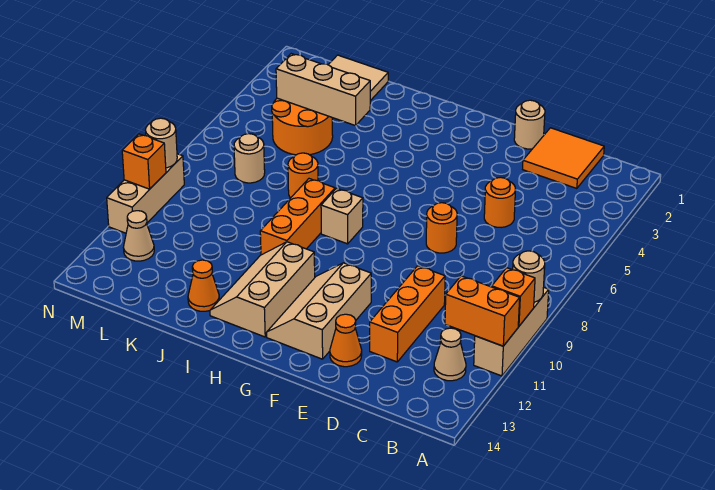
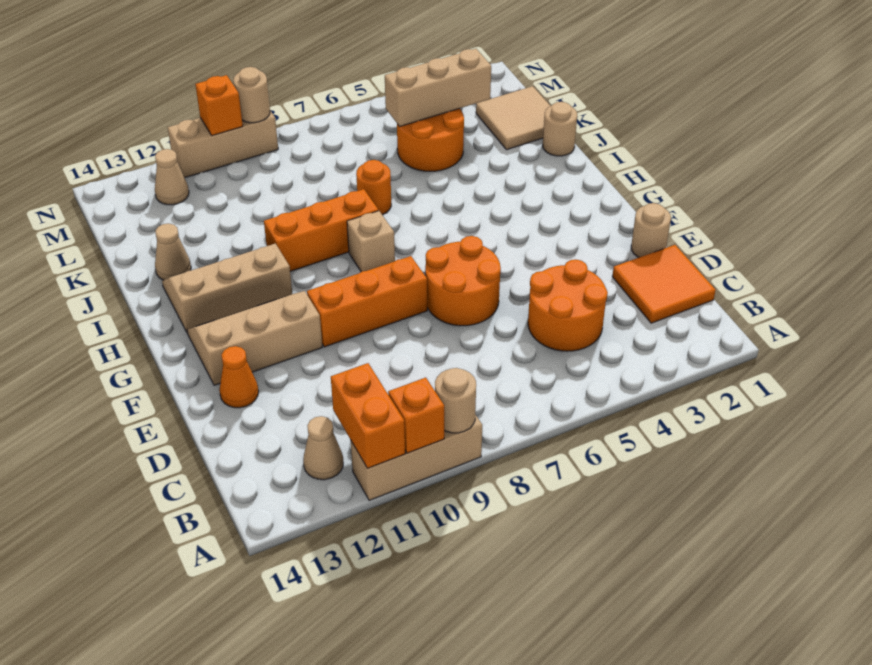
orange 1x1 round brick [484,177,515,227] -> orange 2x2 round brick [528,260,608,351]
orange 1x3 brick [370,266,445,362] -> orange 1x3 brick moved to [307,256,427,347]
orange 1x1 round brick [426,203,457,253] -> orange 2x2 round brick [425,236,501,326]
tan 1x3 brick [276,54,370,126] -> tan 1x3 brick turned to [385,49,491,126]
orange 1x1 cone [188,260,219,311] -> tan 1x1 cone [155,223,191,280]
tan 1x1 round brick [234,134,265,183] -> tan 1x1 round brick moved to [543,102,577,156]

